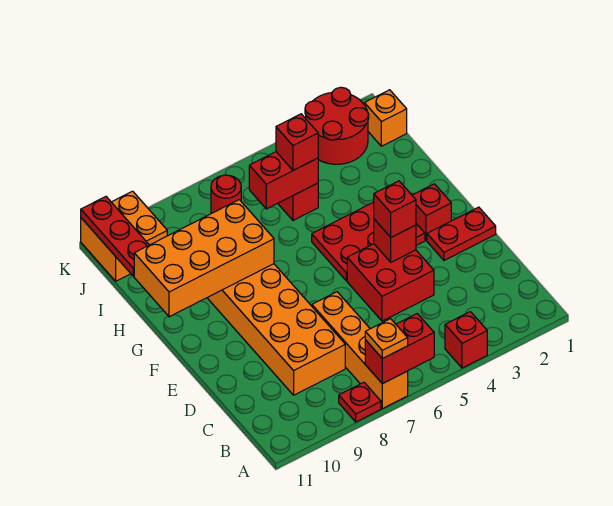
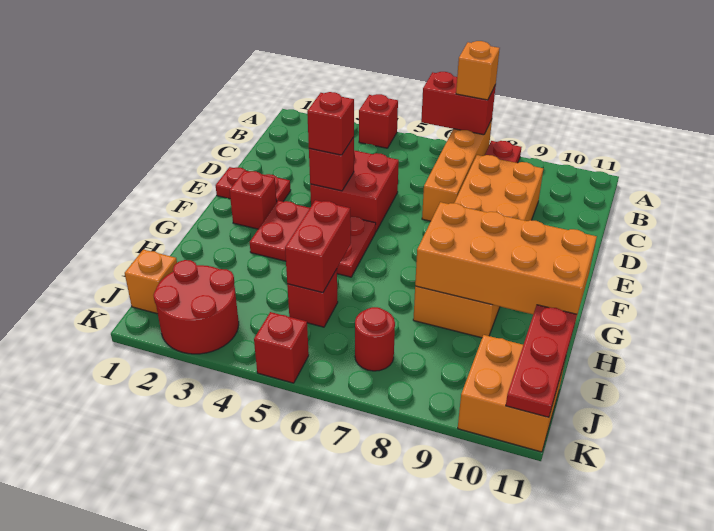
orange 1x1 plate [365,319,408,359] -> orange 1x1 brick [456,41,500,100]
red 1x2 brick [249,152,318,209] -> red 1x2 brick turned to [285,200,351,293]
red 1x1 brick [276,114,318,170] -> red 1x1 brick moved to [254,312,309,383]

